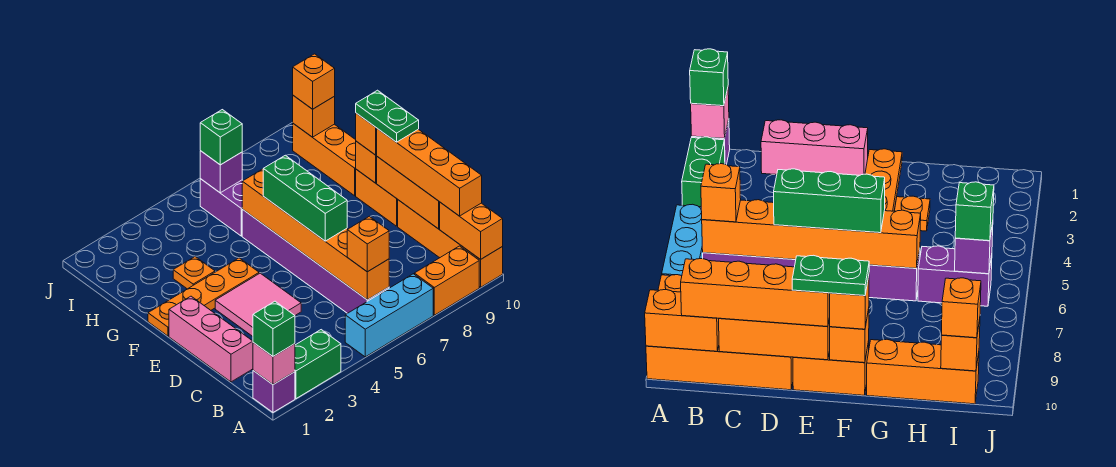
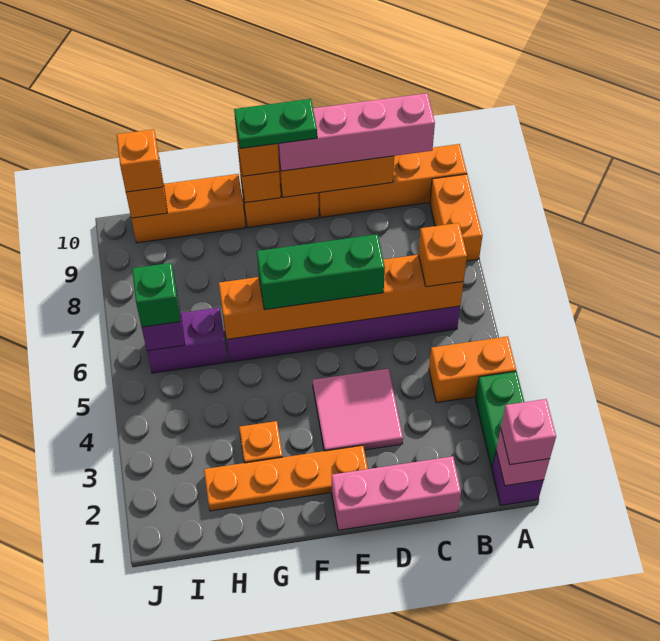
green 1x1 brick [253,301,295,356] -> pink 1x1 brick [501,399,556,465]
cyan 1x3 brick [345,274,433,357] -> none
orange 1x2 brick [440,202,503,259] -> orange 1x2 brick moved to [429,336,516,403]
orange 1x4 brick [377,129,482,216] -> pink 1x4 brick [278,93,435,171]
orange 1x4 plate [148,258,259,336] -> orange 1x4 plate turned to [204,445,368,511]

